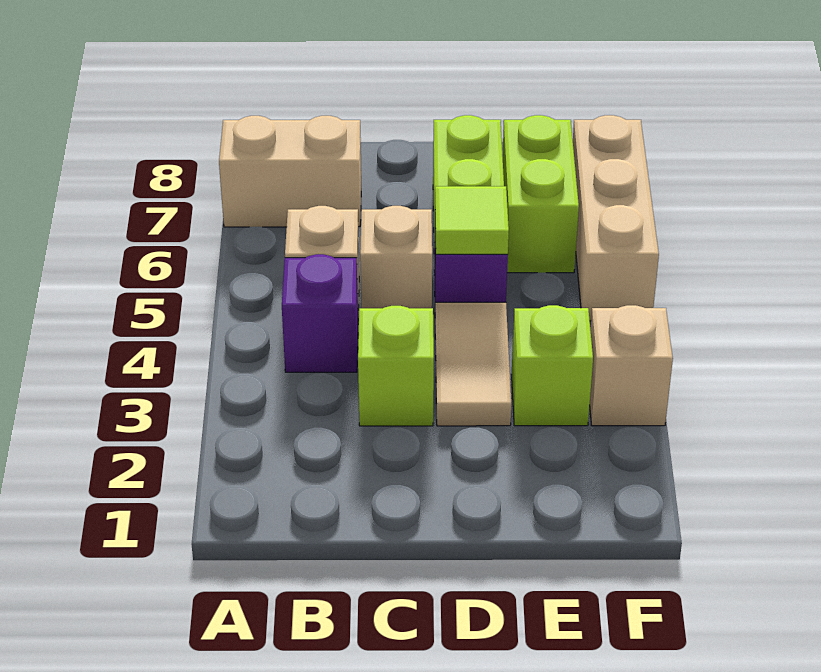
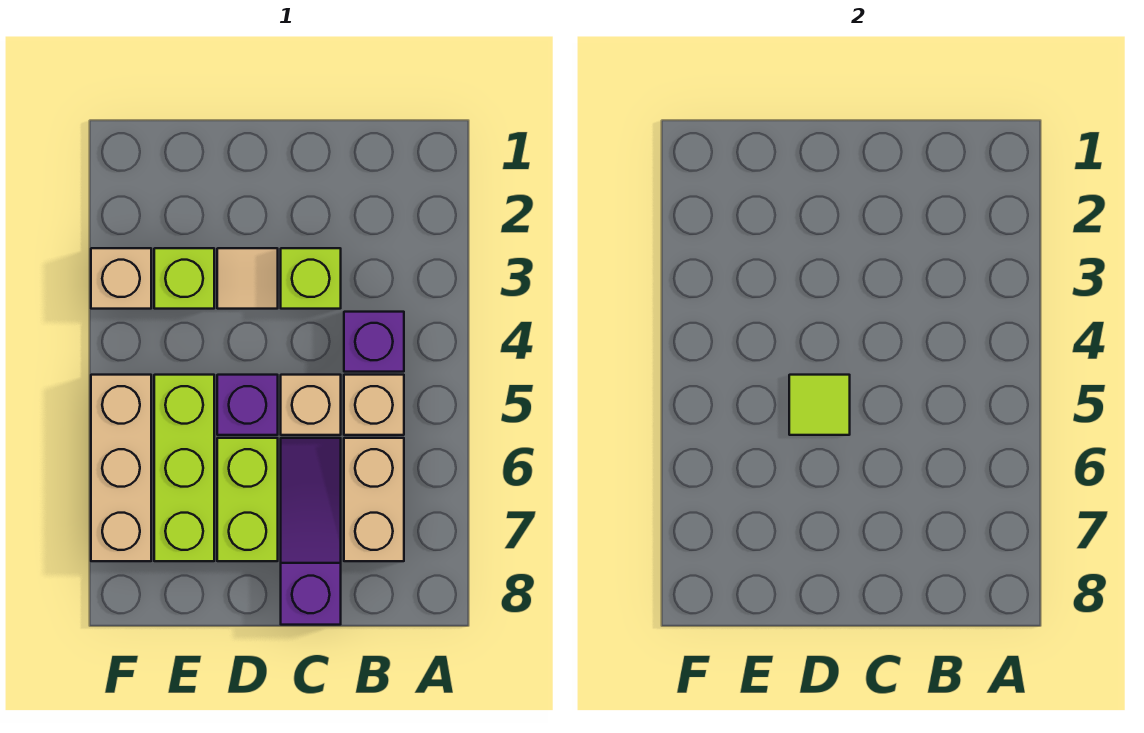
tan 1x2 brick [219,116,361,227] -> tan 1x2 brick turned to [344,438,404,561]
none -> purple 1x3 slope [281,438,341,625]
tan 1x2 tile [435,302,511,426] -> tan 1x1 tile [217,248,278,309]
lime 1x2 brick [502,115,579,273] -> lime 1x3 brick [154,375,214,561]

